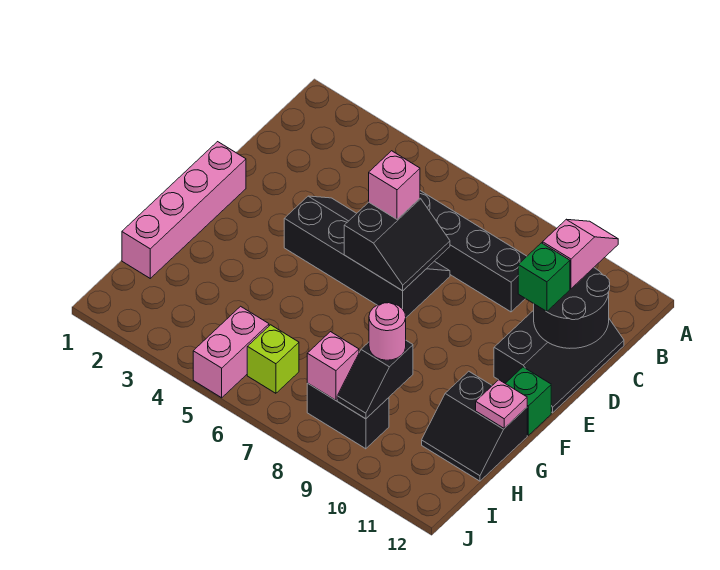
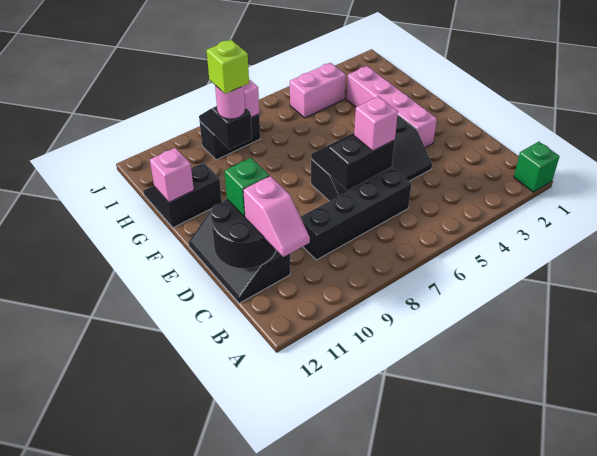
black 2x2 slope [344,198,450,291] -> black 2x2 slope turned to [311,133,395,190]
pink 1x4 brick [122,142,246,278] -> pink 1x4 brick moved to [346,66,437,147]
green 1x1 brick [505,367,551,435] -> green 1x1 brick moved to [514,142,559,192]
pink 1x1 plate [476,380,527,428] -> pink 1x1 brick [150,148,194,202]
pink 1x2 brick [193,306,269,398] -> pink 1x2 brick turned to [290,63,346,118]
lime 1x1 brick [247,325,299,393] -> lime 1x1 brick moved to [207,40,249,94]

